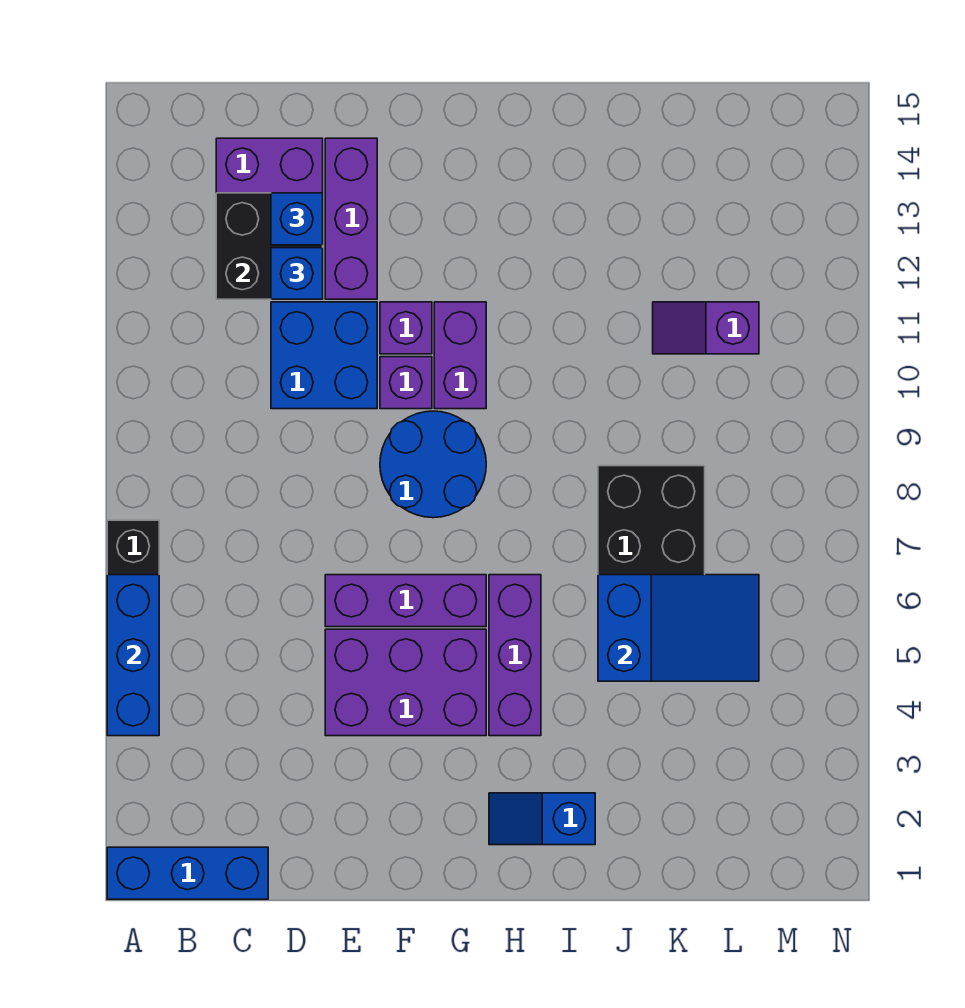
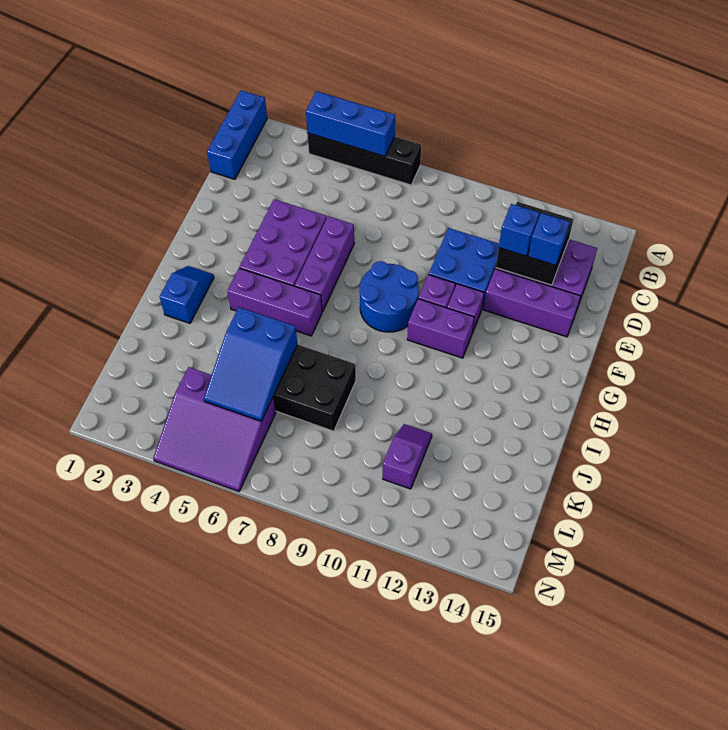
none -> purple 3x3 slope [154,367,276,491]

